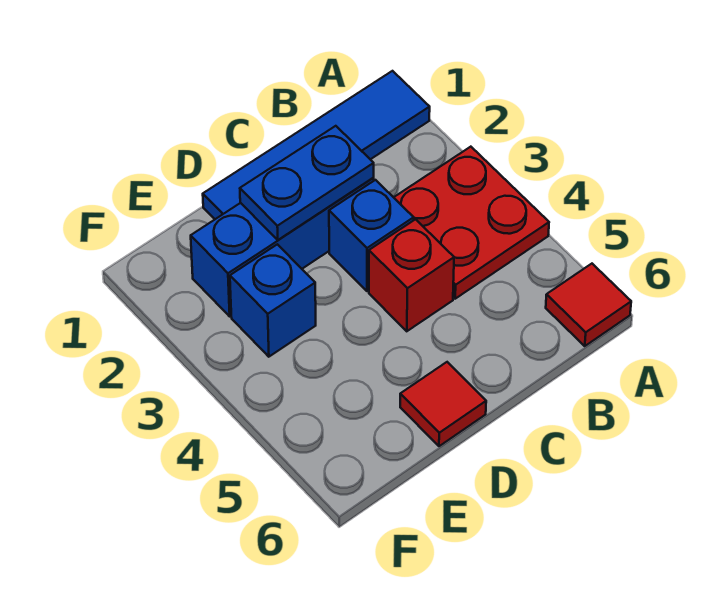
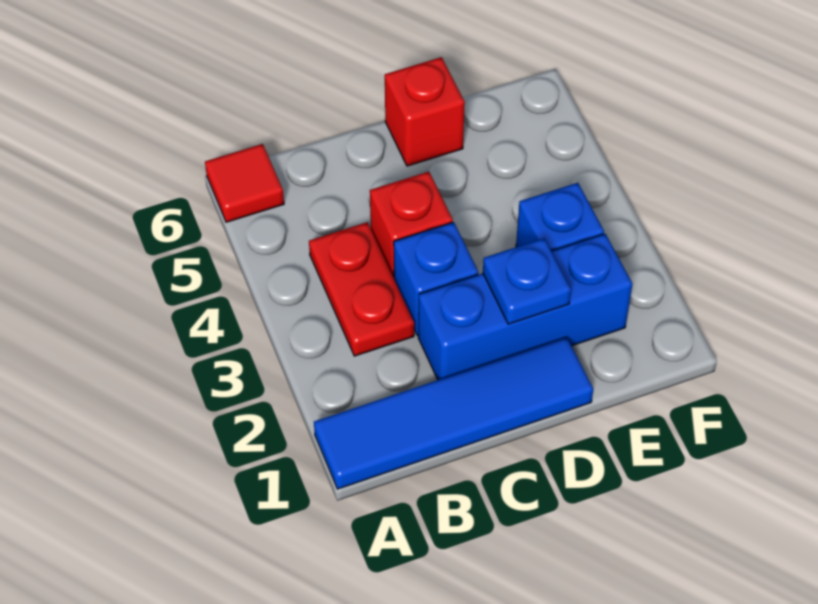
red 2x2 plate [394,147,549,299] -> red 1x2 plate [309,222,414,356]
blue 1x2 plate [240,126,374,240] -> blue 1x1 plate [483,238,571,324]
red 1x1 tile [400,362,486,446] -> red 1x1 brick [385,57,465,166]

